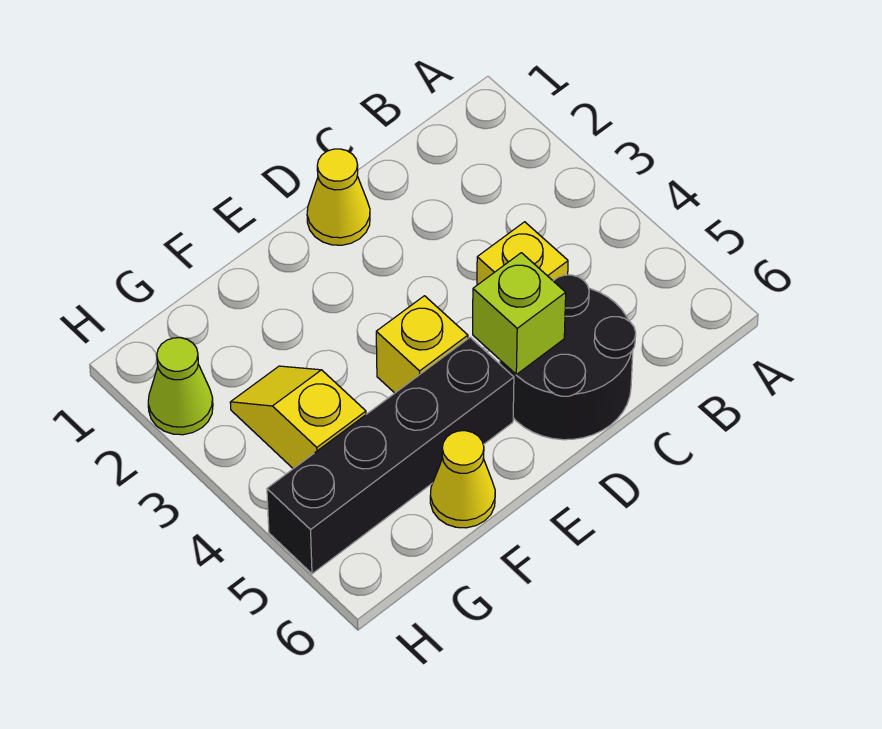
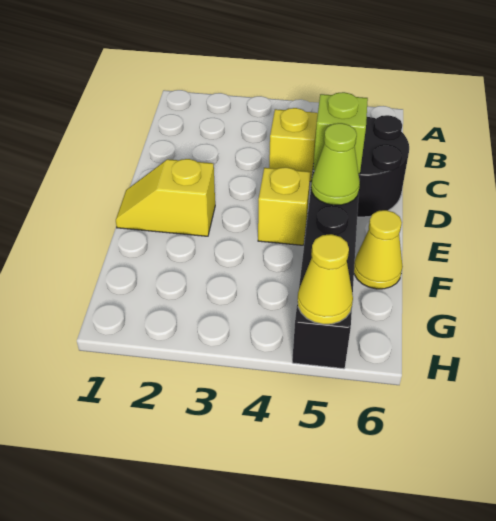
yellow 1x1 cone [307,149,370,245] -> yellow 1x1 cone moved to [297,234,353,324]
yellow 1x2 slope [230,366,366,469] -> yellow 1x2 slope moved to [116,159,215,236]
lime 1x1 cone [148,338,213,435] -> lime 1x1 cone moved to [311,123,360,205]

